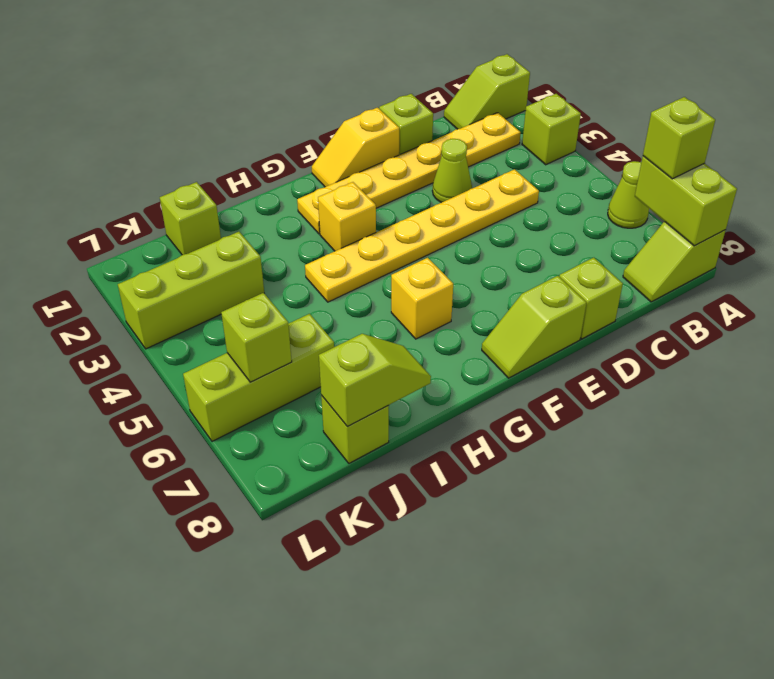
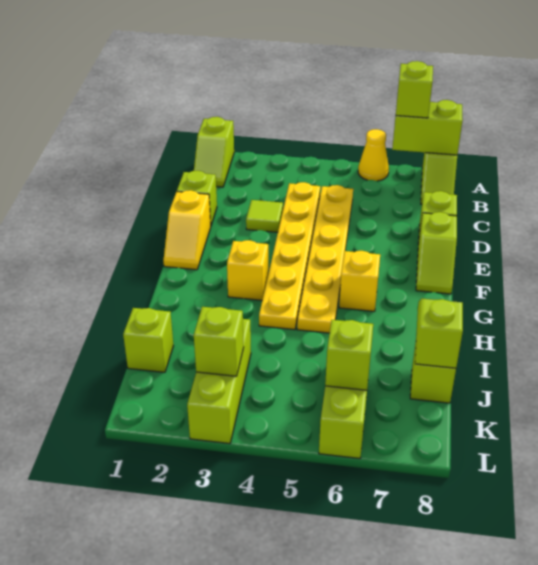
lime 1x1 brick [522,94,581,165] -> lime 1x1 brick moved to [194,307,244,376]
lime 1x1 cone [608,161,649,228] -> yellow 1x1 cone [358,129,389,181]
yellow 1x6 plate [297,113,521,234] -> yellow 1x6 plate moved to [297,185,353,333]
lime 1x1 cone [432,139,472,203] -> lime 1x1 tile [246,200,283,232]

